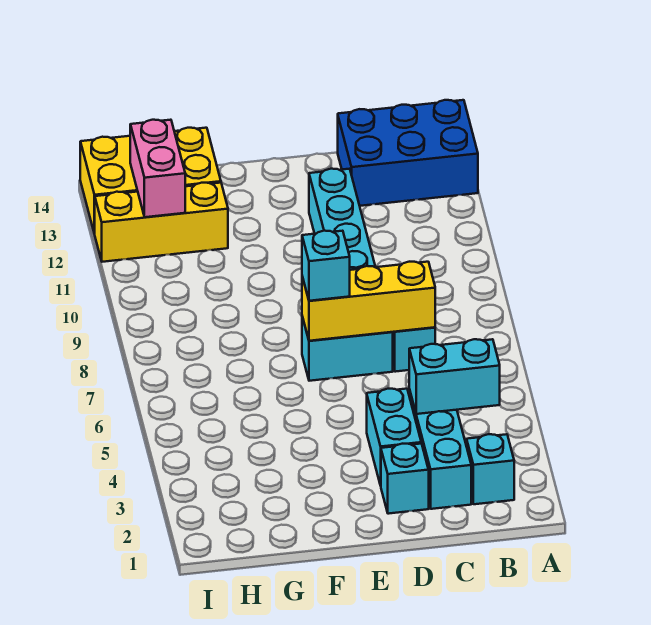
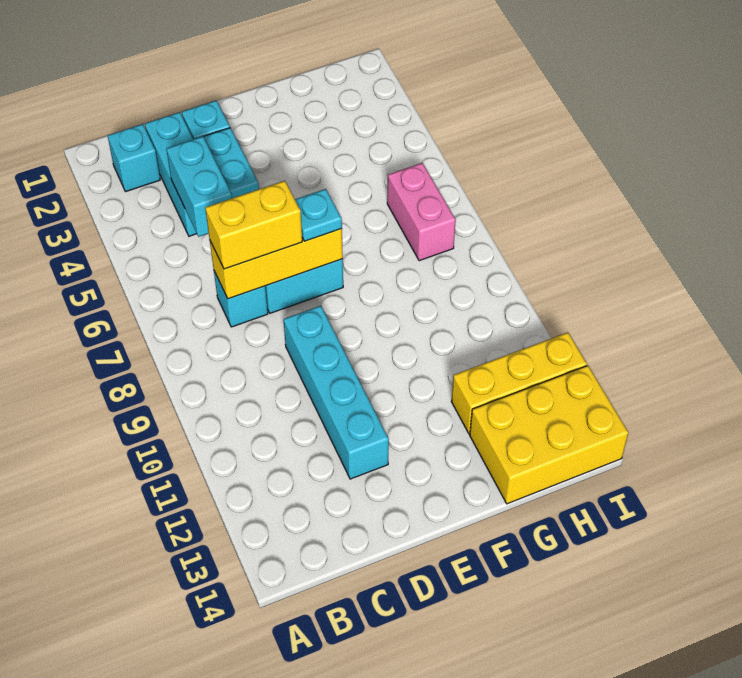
blue 2x3 brick [338,100,478,206] -> none
cyan 1x2 brick [409,339,500,414] -> cyan 1x2 brick turned to [166,137,232,237]
none -> yellow 1x2 brick [205,181,302,269]
cyan 1x1 brick [302,231,350,301] -> cyan 1x1 plate [295,189,342,241]
pink 1x2 brick [130,120,185,217] -> pink 1x2 brick moved to [387,163,456,261]

